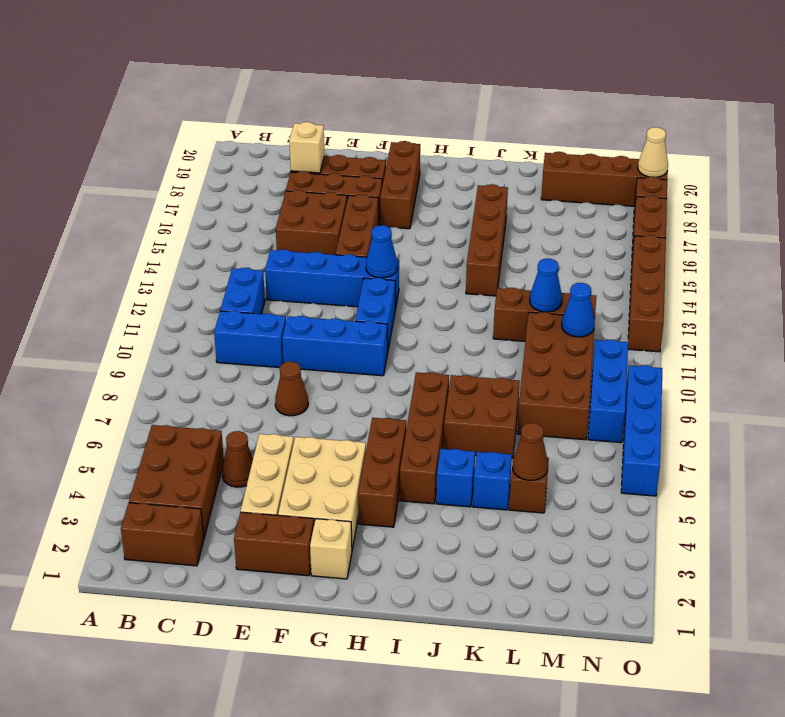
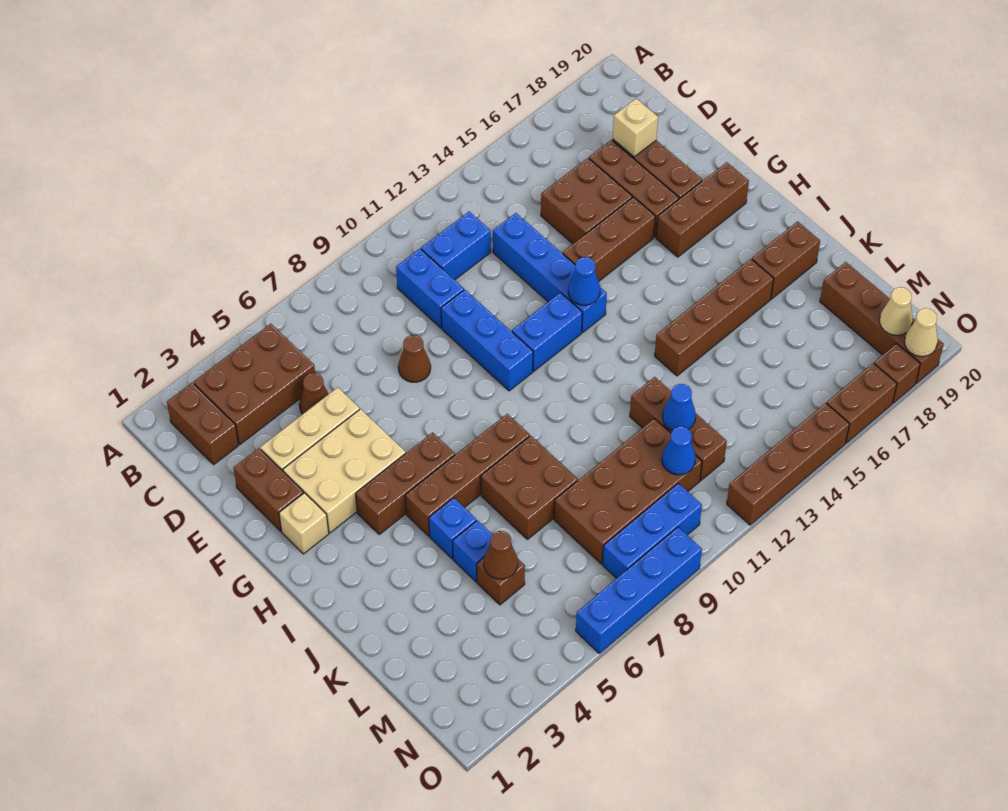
none -> brown 1x2 brick [752,222,820,299]
none -> tan 1x1 cone [880,287,913,335]

